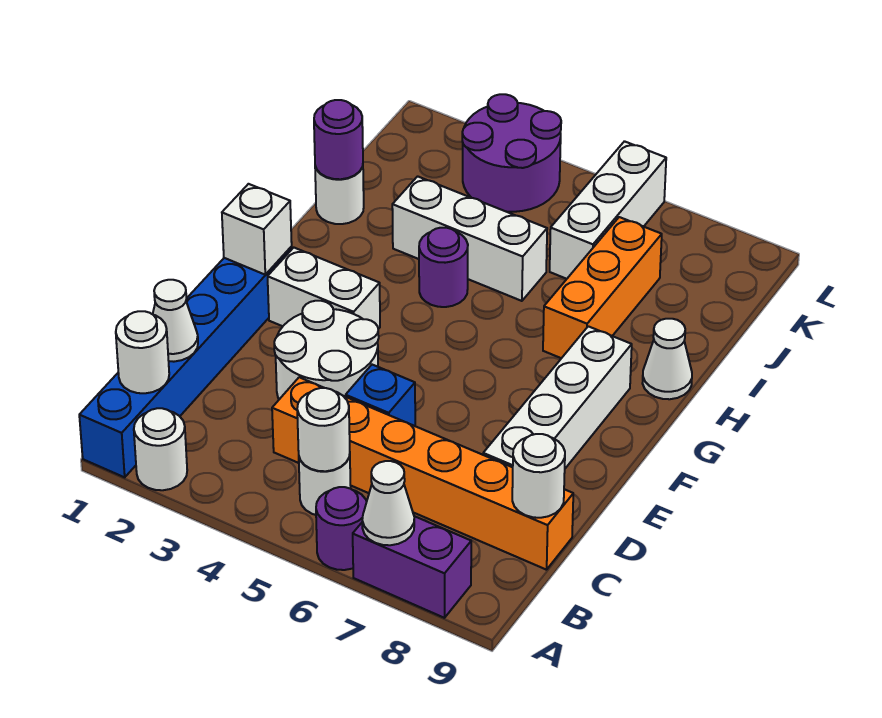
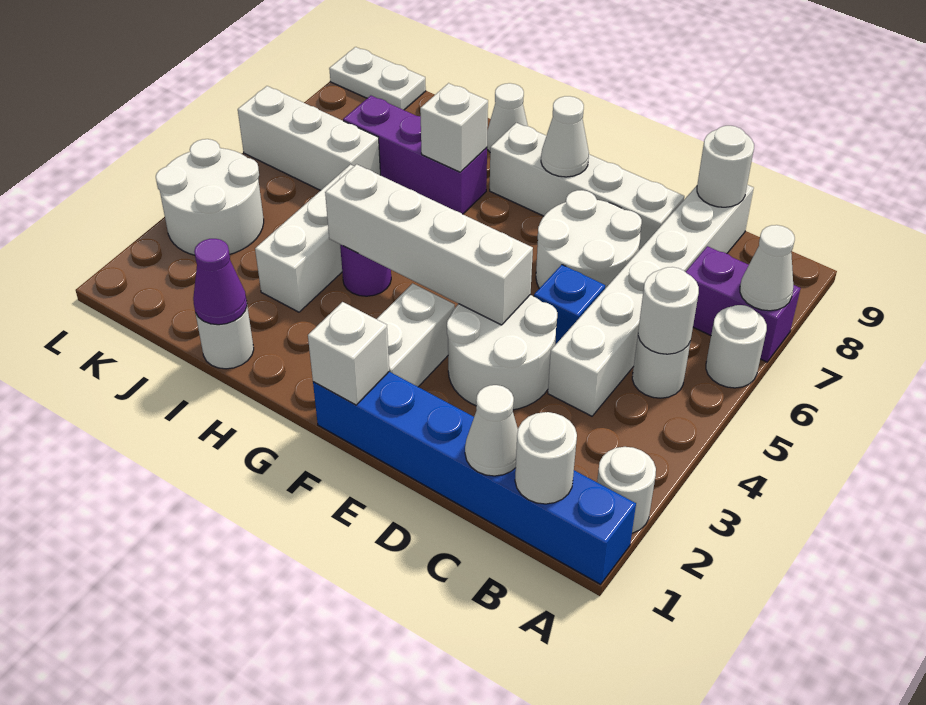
purple 1x1 round brick [316,487,367,570] -> white 1x1 round brick [706,305,767,388]
purple 1x2 brick [353,516,471,618] -> purple 1x2 brick turned to [686,246,800,362]
orange 1x6 brick [272,377,573,570] -> white 1x6 brick [548,185,754,416]
none -> white 2x2 round brick [536,190,642,288]
none -> white 1x4 brick [325,164,533,325]
none -> white 1x1 cone [541,96,589,177]
orange 1x3 brick [543,217,662,358] -> purple 1x3 brick [343,96,487,214]
none -> white 1x1 brick [420,83,488,172]
purple 1x1 round brick [314,100,363,179] -> purple 1x1 cone [193,239,247,325]
purple 2x2 round brick [462,94,561,212] -> white 2x2 round brick [156,139,264,255]
none -> white 1x2 plate [329,47,426,110]

